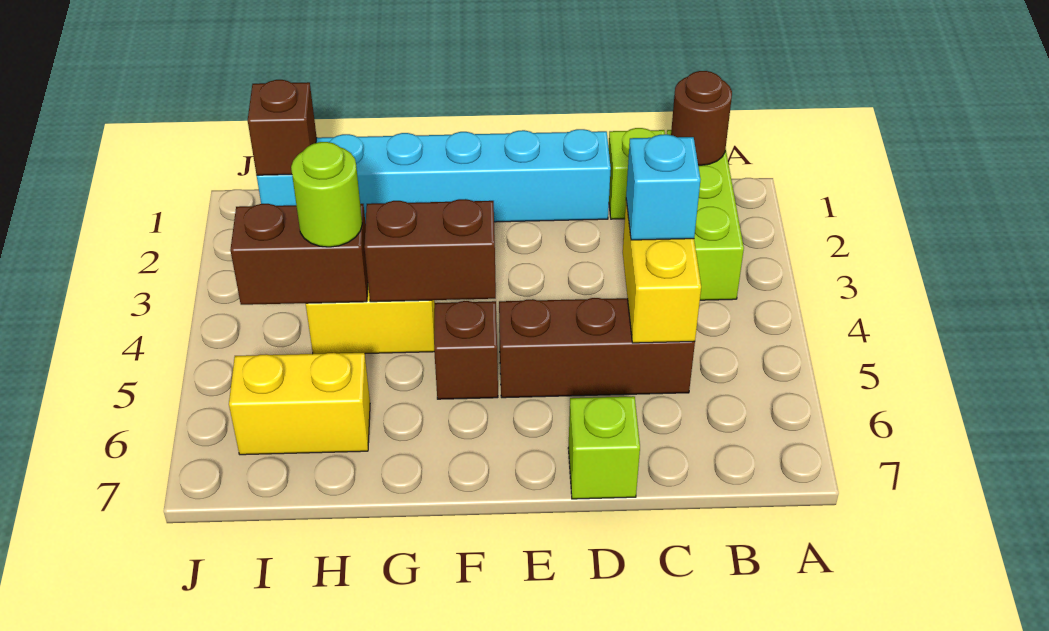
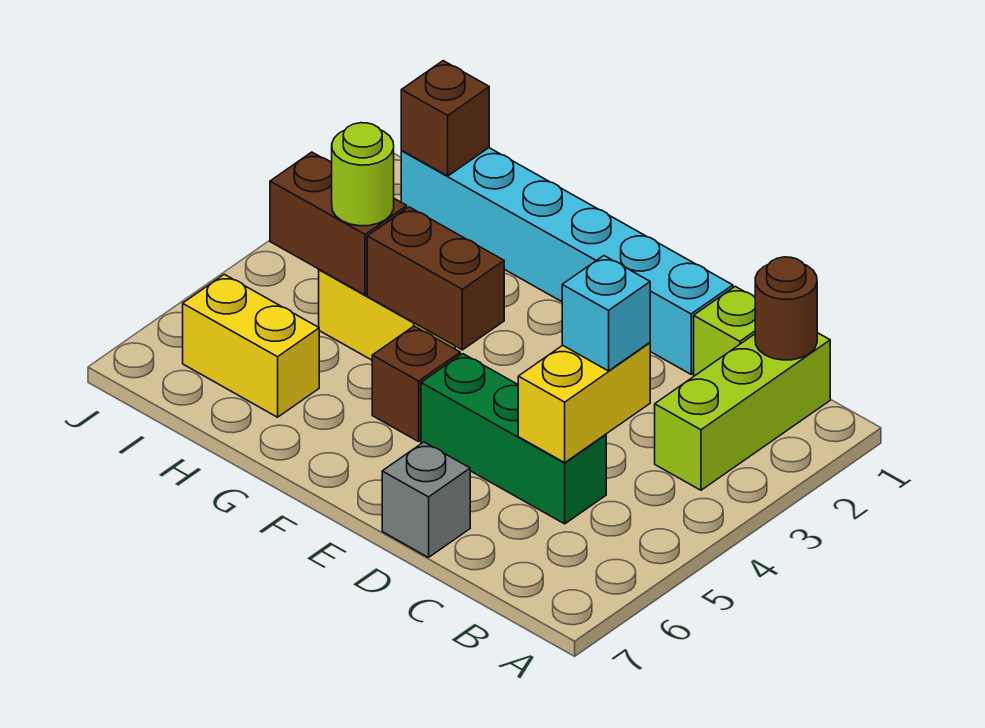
brown 1x3 brick [499,298,695,398] -> green 1x3 brick [421,354,606,524]
lime 1x1 brick [568,396,640,499] -> grey 1x1 brick [382,442,470,557]

